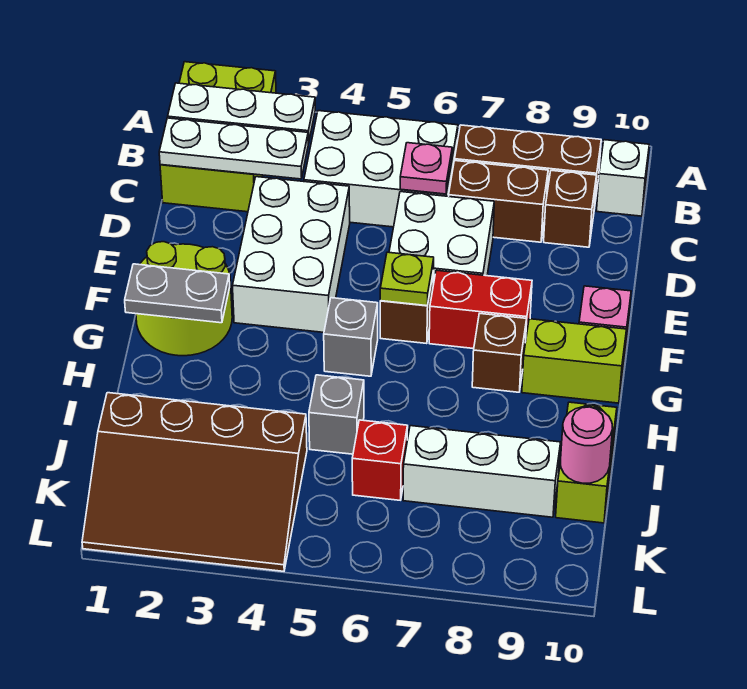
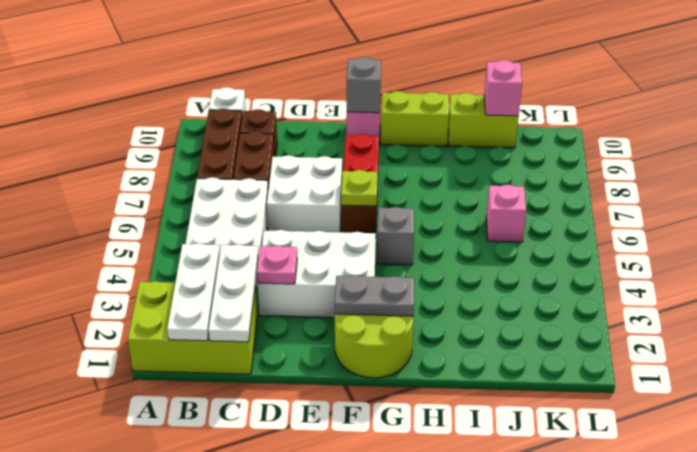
pink 1x1 plate [400,143,452,194] -> pink 1x1 plate moved to [257,245,297,284]
grey 1x2 plate [125,264,230,323] -> grey 1x2 plate turned to [335,275,414,316]
brown 1x1 brick [472,314,527,392] -> none
lime 1x2 brick [522,319,627,403] -> lime 1x2 brick turned to [381,91,449,146]
grey 1x1 brick [309,375,364,454] -> grey 1x1 brick moved to [347,57,381,113]
brown 3x4 slope [82,393,307,571] -> none
red 1x1 brick [352,420,408,500] -> pink 1x1 brick [486,185,526,242]
white 1x3 brick [403,426,561,517] -> none
pink 1x1 round brick [561,407,613,483] -> pink 1x1 brick [484,60,522,116]

